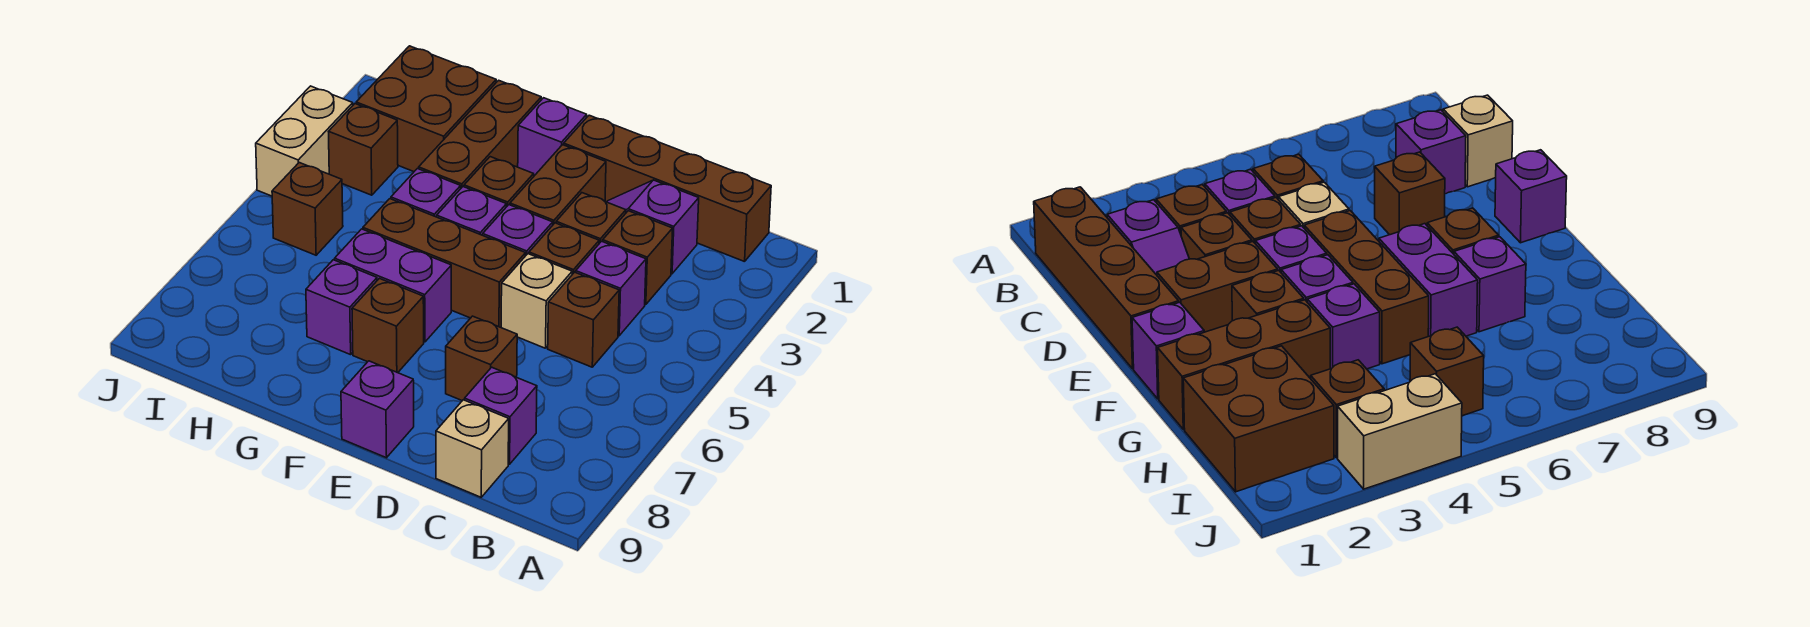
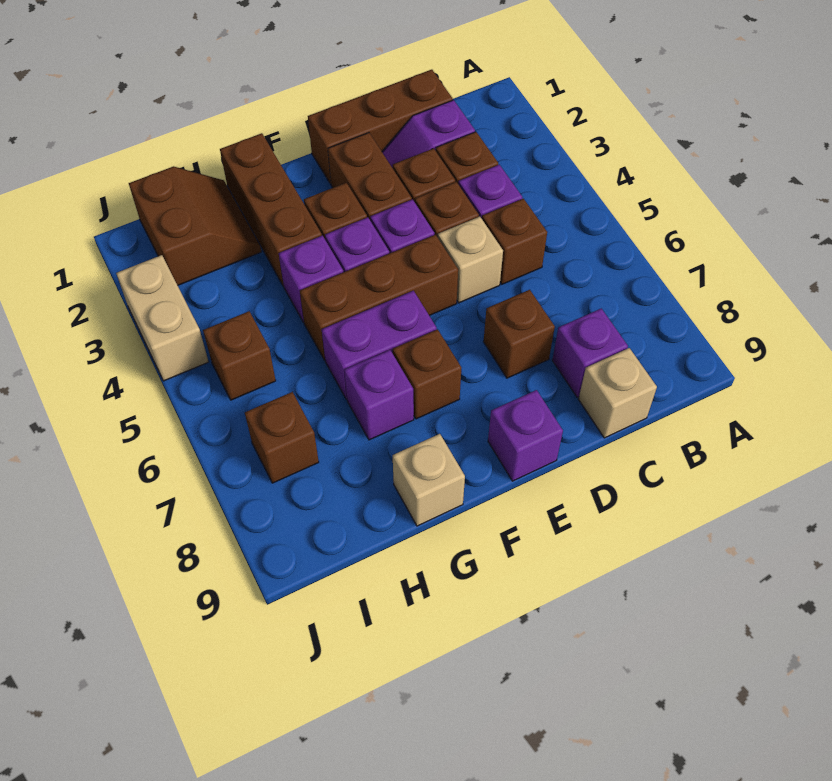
brown 1x4 brick [564,115,771,262] -> brown 1x3 brick [308,70,453,184]
purple 1x1 brick [518,98,587,176] -> none
none -> tan 1x1 brick [393,434,465,526]
brown 2x2 brick [356,46,496,172] -> brown 2x2 slope [129,167,261,285]
brown 1x1 brick [328,104,398,195] -> brown 1x1 brick moved to [245,392,319,483]

